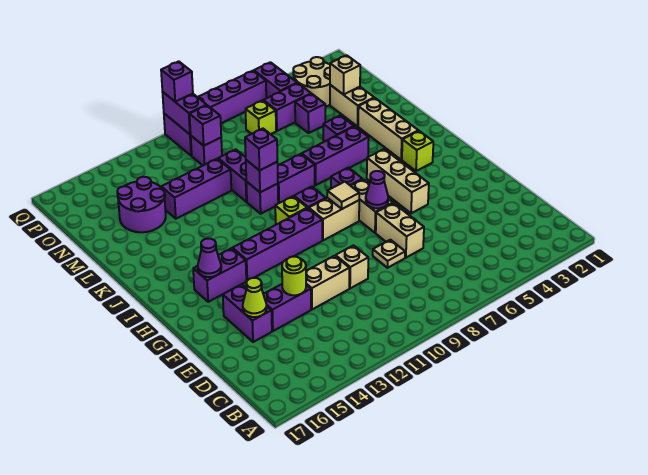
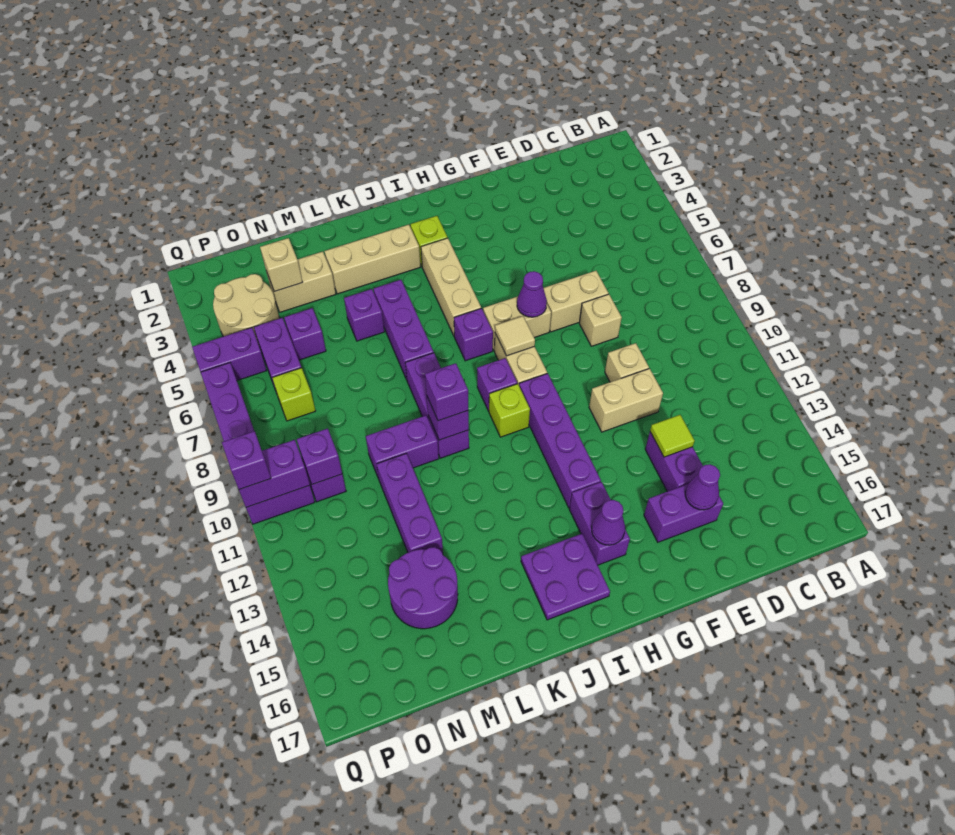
tan 1x1 plate [373,240,405,268] -> tan 1x1 brick [579,294,622,346]
tan 1x2 brick [306,256,349,309] -> tan 1x2 brick turned to [589,368,663,432]
lime 1x1 round brick [282,257,306,295] -> lime 1x1 tile [650,415,695,457]
lime 1x1 cone [243,278,267,317] -> purple 1x1 cone [685,464,720,510]
tan 1x3 brick [367,149,429,213] -> tan 1x3 brick turned to [421,238,481,336]
none -> purple 2x2 plate [521,534,610,620]

